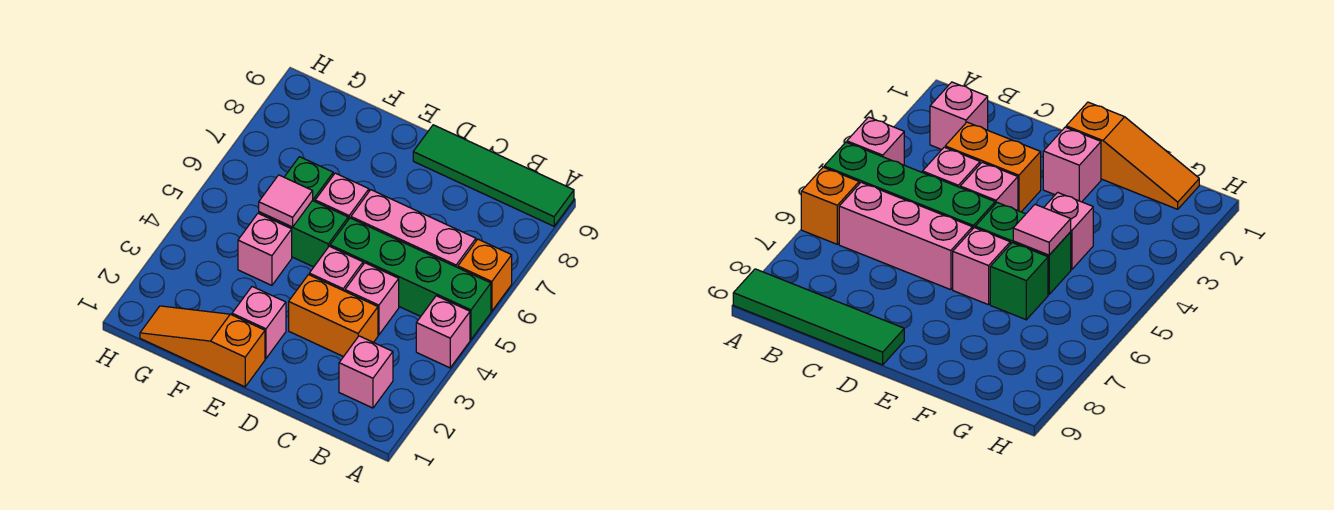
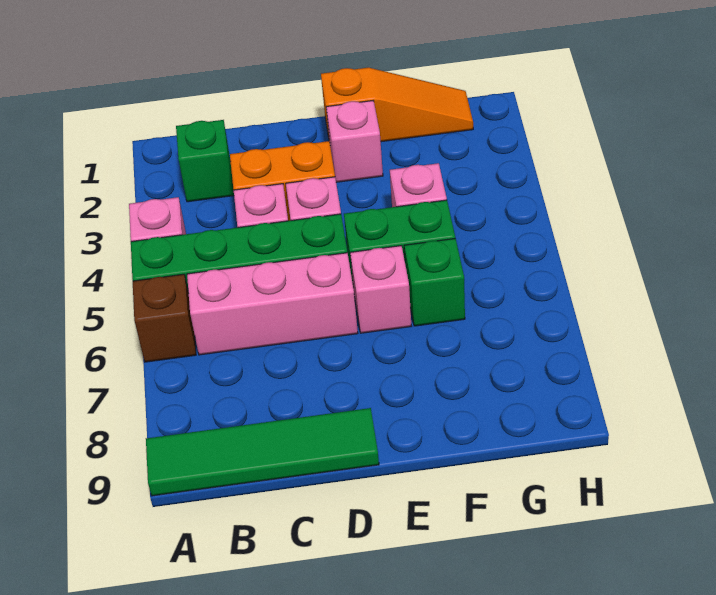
orange 1x1 brick [458,239,512,311] -> brown 1x1 brick [133,274,196,362]
pink 1x1 brick [339,336,393,408] -> green 1x1 brick [176,120,234,202]
pink 1x1 tile [259,175,313,227] -> none

